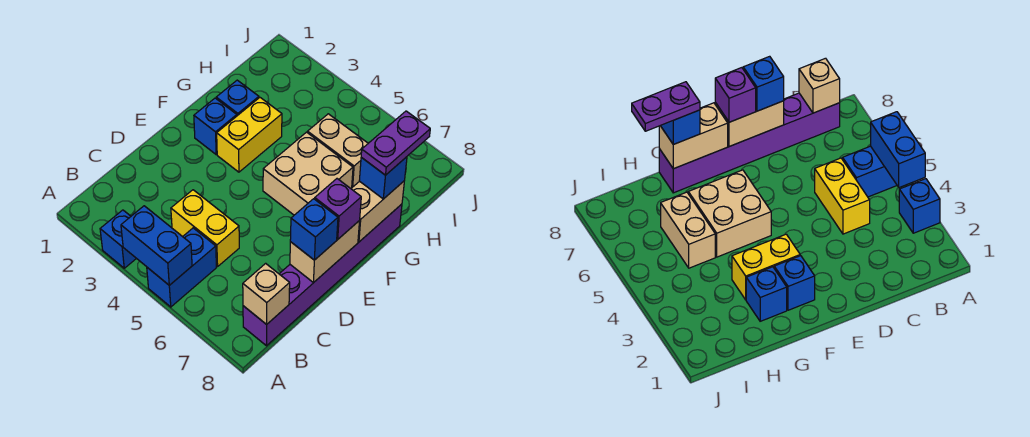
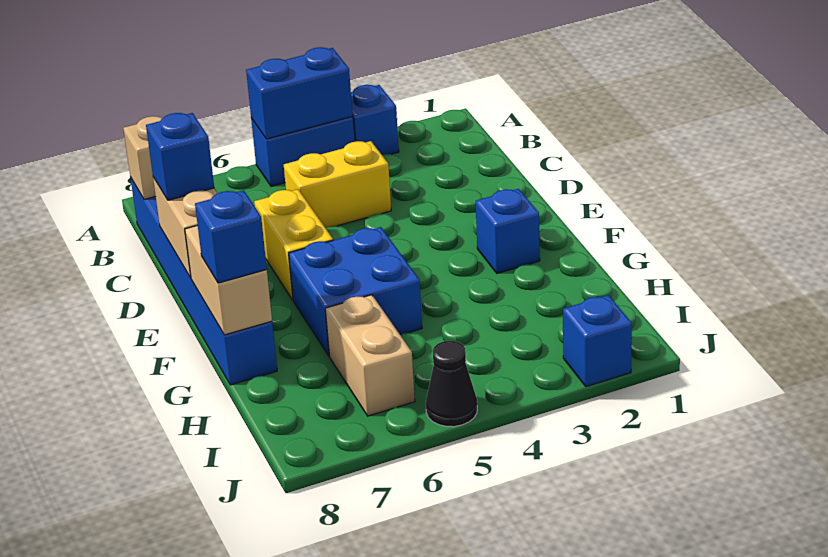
blue 1x2 brick [147,228,216,307] -> blue 1x2 brick turned to [251,117,354,187]
purple 1x6 brick [243,204,402,346] -> blue 1x6 brick [130,177,277,385]
purple 1x1 brick [315,179,361,239] -> none
yellow 1x2 brick [217,98,282,172] -> yellow 1x2 brick moved to [254,189,333,300]
tan 2x2 brick [263,132,353,215] -> blue 2x2 brick [289,227,422,356]
blue 1x1 brick [216,80,259,116] -> blue 1x1 brick moved to [563,295,632,387]
purple 1x2 plate [361,111,430,175] -> none
tan 1x2 brick [308,114,368,187] -> tan 1x2 brick turned to [325,295,415,416]
none -> black 1x1 cone [426,341,477,427]

